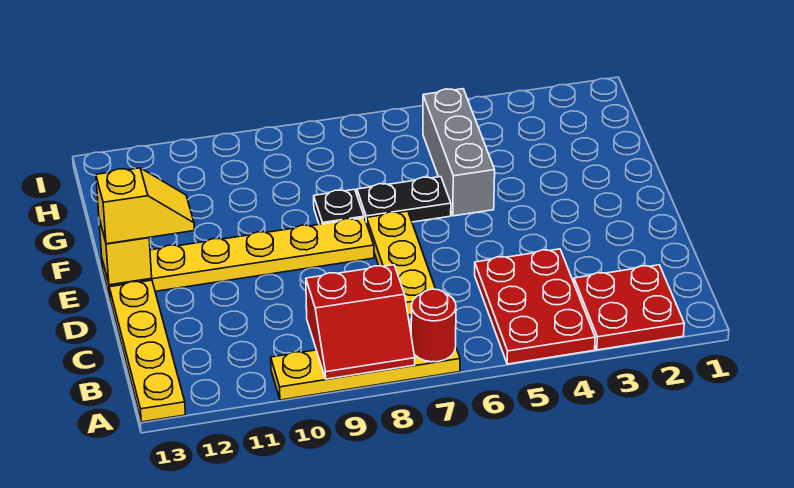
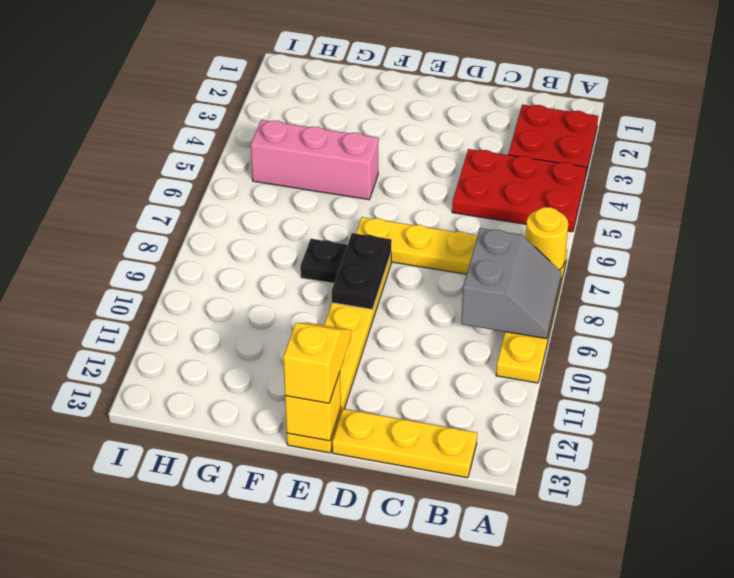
red 1x1 round brick [411,289,456,362] -> yellow 1x1 round brick [525,207,568,270]
red 2x2 slope [306,265,415,379] -> grey 2x2 slope [461,228,561,339]
yellow 1x4 plate [109,280,185,422] -> yellow 1x3 plate [332,409,477,478]
grey 1x3 brick [423,89,495,216] -> pink 1x3 brick [251,120,379,200]
black 1x2 plate [357,177,451,223] -> black 1x2 plate moved to [332,233,392,310]

